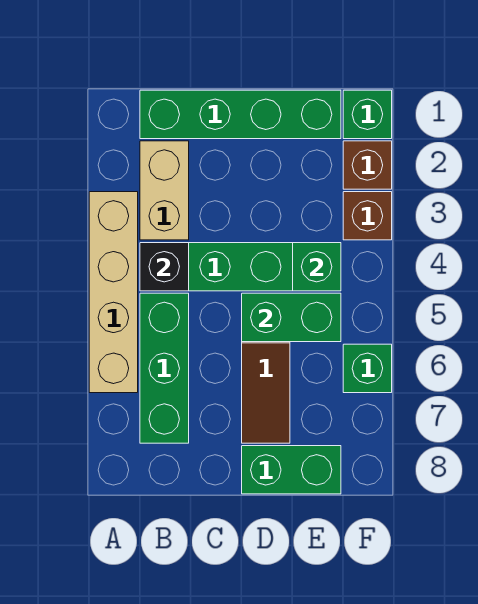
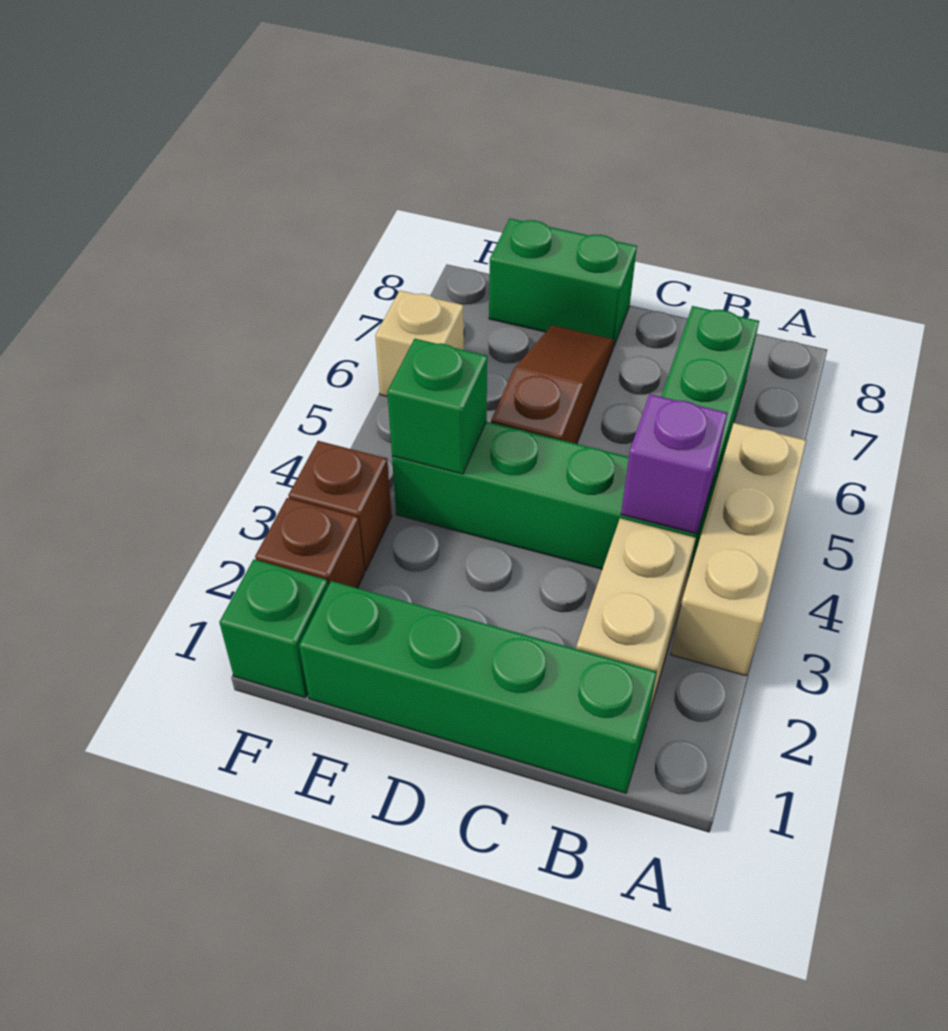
tan 1x4 brick [89,192,138,393] -> tan 1x3 brick [671,423,806,676]
black 1x1 brick [140,243,189,291] -> purple 1x1 brick [621,394,727,534]
green 1x2 brick [242,293,341,342] -> none
green 1x1 brick [343,344,392,393] -> tan 1x1 brick [375,291,464,397]

